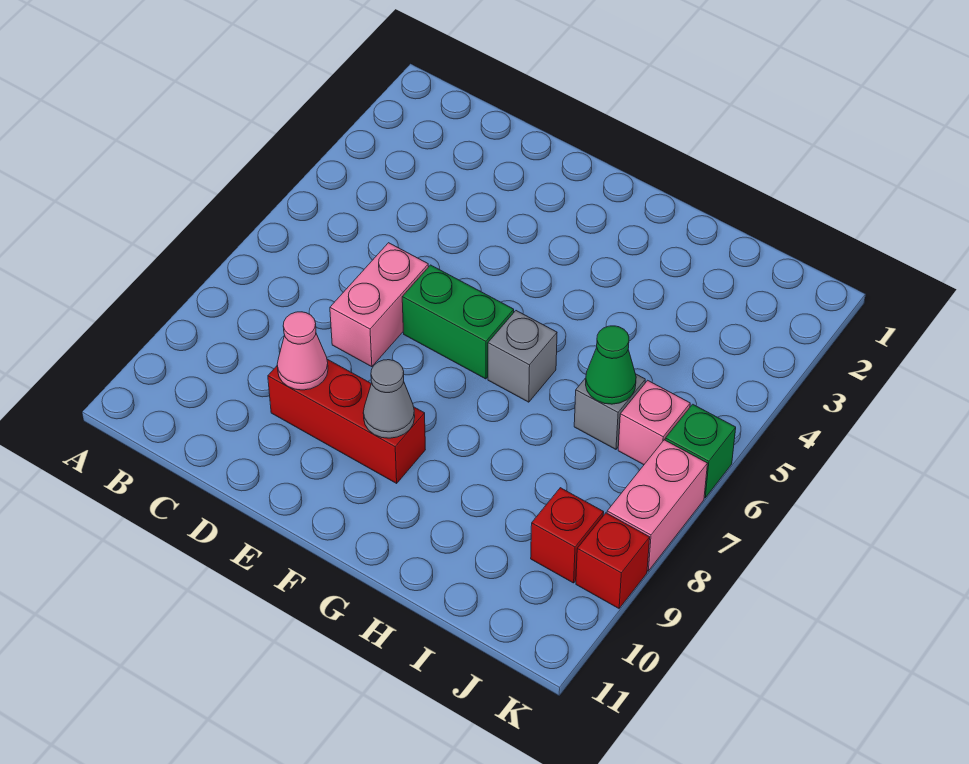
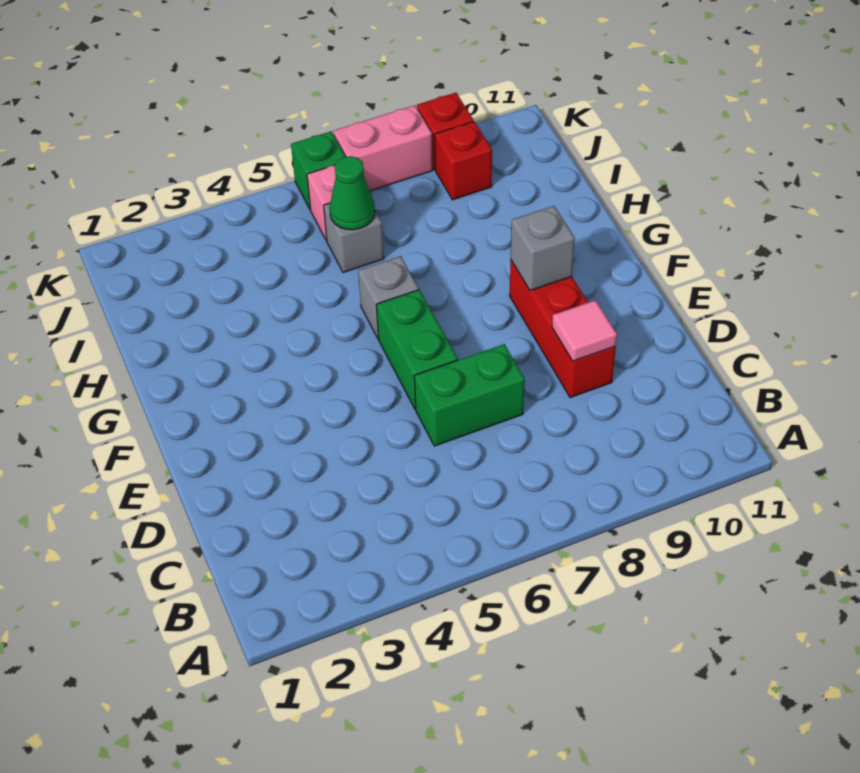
pink 1x2 brick [330,243,429,367] -> green 1x2 brick [414,344,525,446]
pink 1x1 cone [277,312,328,390] -> pink 1x1 tile [552,300,617,361]
grey 1x1 cone [363,360,415,438] -> grey 1x1 brick [511,206,575,291]

